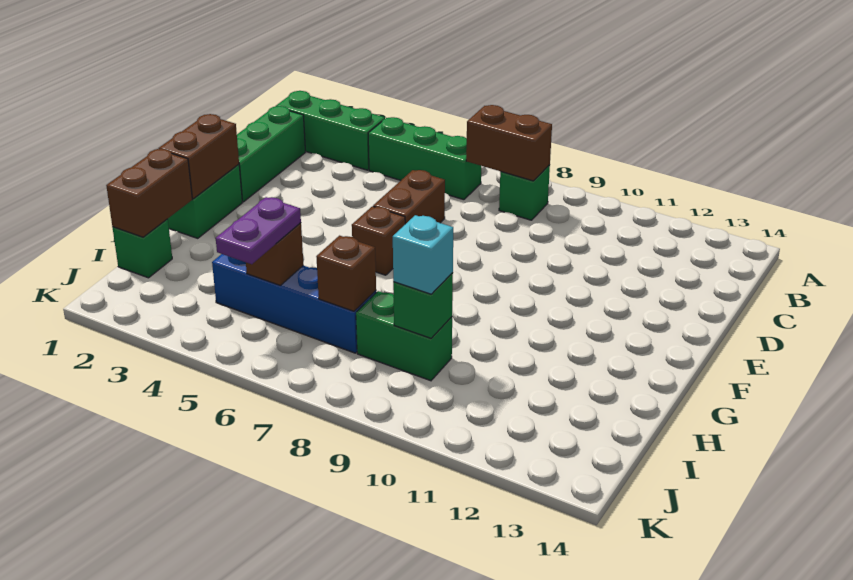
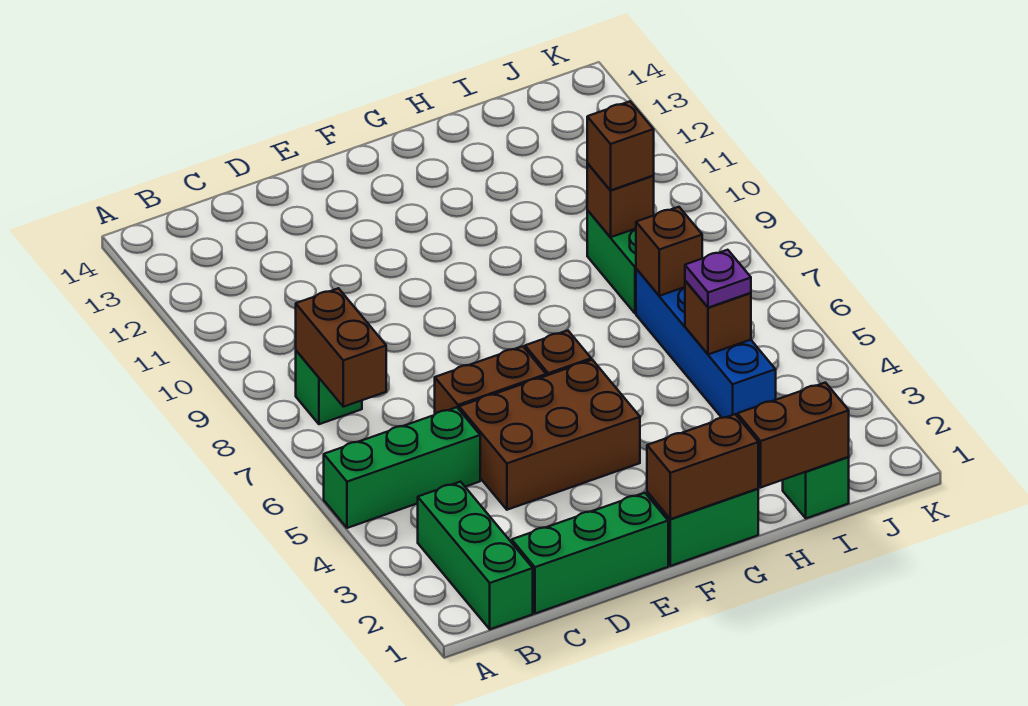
green 1x3 brick [368,117,481,200] -> green 1x3 brick turned to [324,407,480,528]
none -> brown 2x3 brick [459,360,640,510]
purple 1x2 plate [216,197,301,264] -> purple 1x1 plate [685,250,751,308]
green 1x1 brick [393,273,453,338] -> brown 1x1 brick [587,163,654,237]
cyan 1x1 brick [393,215,453,294] -> brown 1x1 brick [587,101,654,190]

